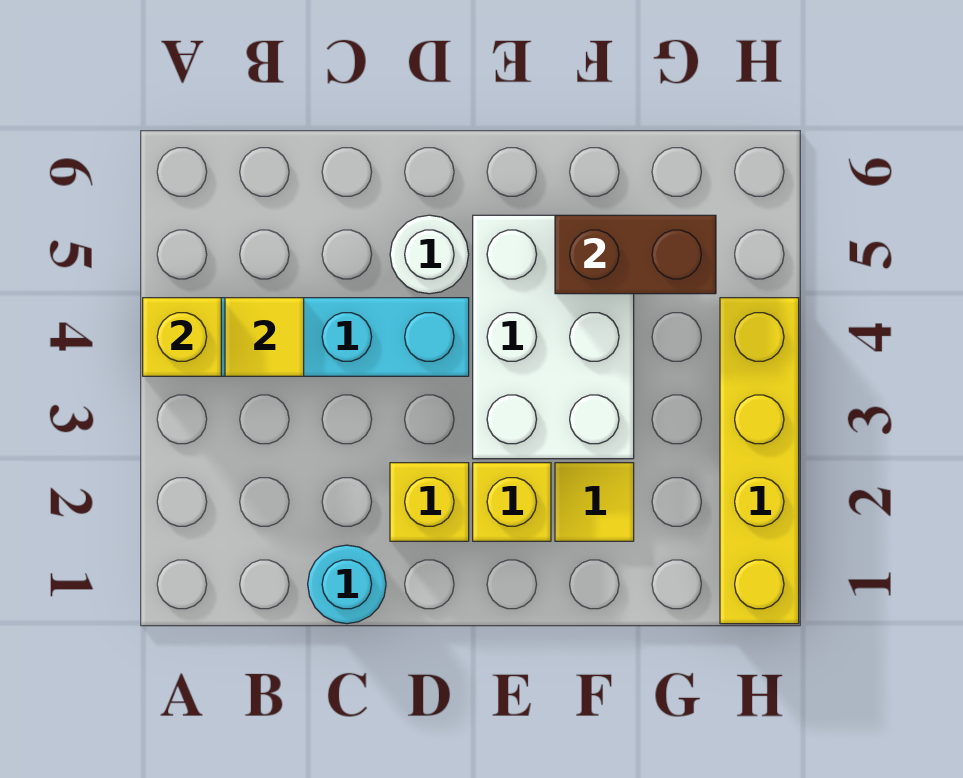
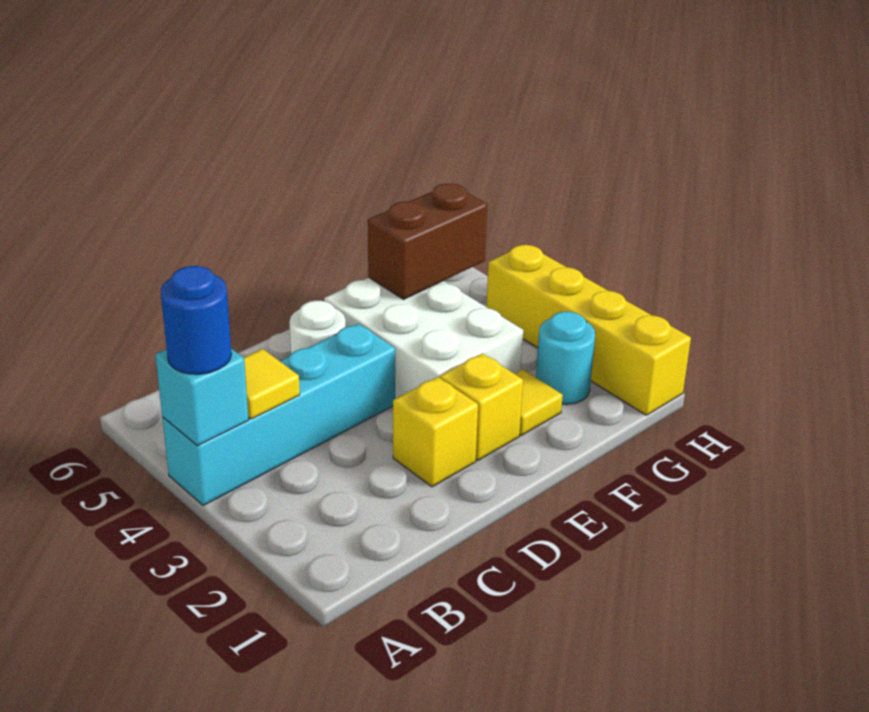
yellow 1x1 brick [143,298,221,376] -> cyan 1x1 brick [155,349,249,446]
none -> blue 1x1 round brick [161,266,232,374]
cyan 1x1 round brick [308,545,386,624] -> cyan 1x1 round brick moved to [536,312,595,405]

